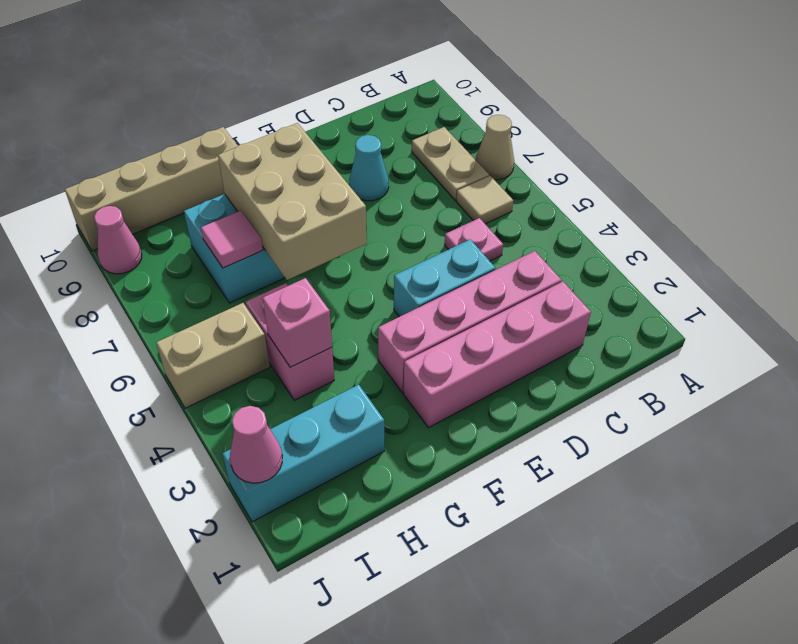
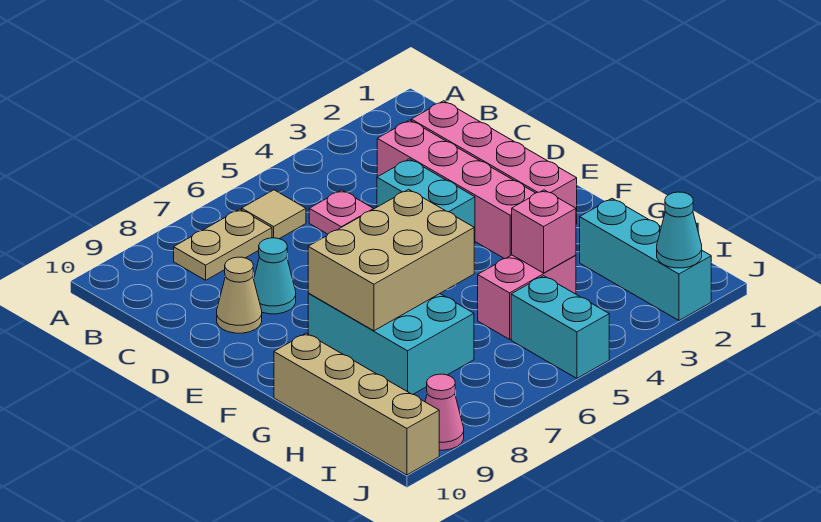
tan 1x1 cone [475,115,514,180] -> tan 1x1 cone moved to [217,257,262,333]
pink 1x1 tile [201,210,263,268] -> none
tan 1x2 brick [156,303,270,408] -> cyan 1x2 brick [511,276,609,378]
pink 1x1 cone [230,406,282,483] -> cyan 1x1 cone [657,192,702,268]

